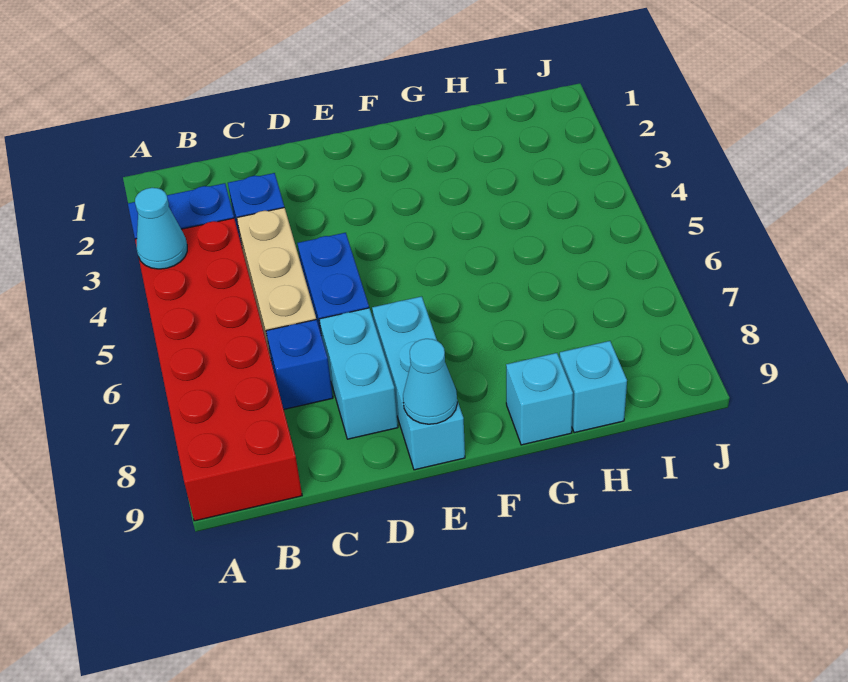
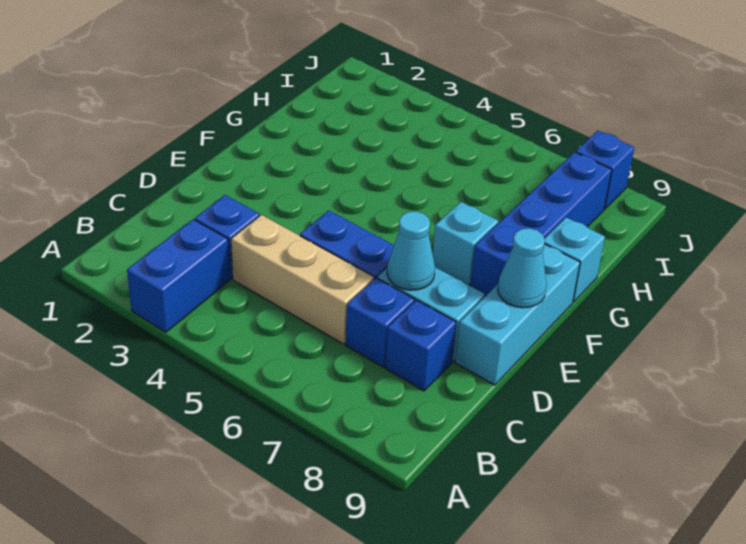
red 2x6 brick [135,218,302,521] -> none
cyan 1x1 cone [135,188,187,269] -> cyan 1x1 cone moved to [387,212,435,290]
none -> blue 1x1 brick [385,300,456,391]
cyan 1x3 brick [372,296,465,470] -> cyan 1x3 brick turned to [455,244,580,385]
none -> blue 1x4 brick [470,152,612,295]
cyan 1x1 brick [560,341,627,433] -> cyan 1x1 brick moved to [433,202,498,285]
none -> blue 1x1 brick [576,131,634,209]

